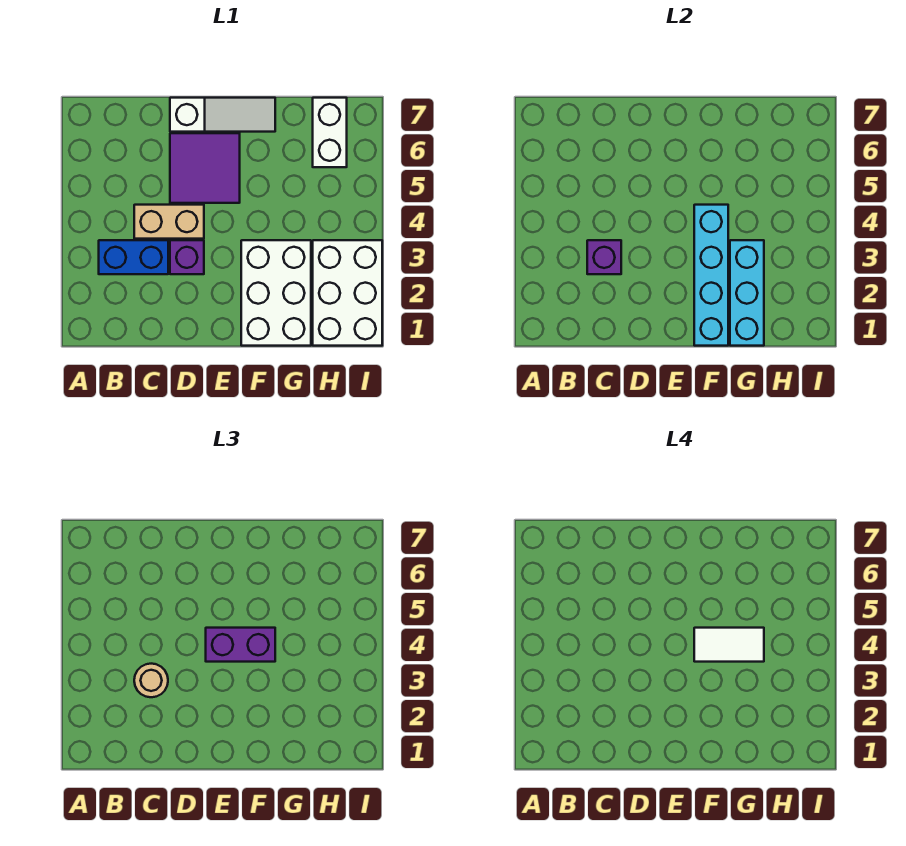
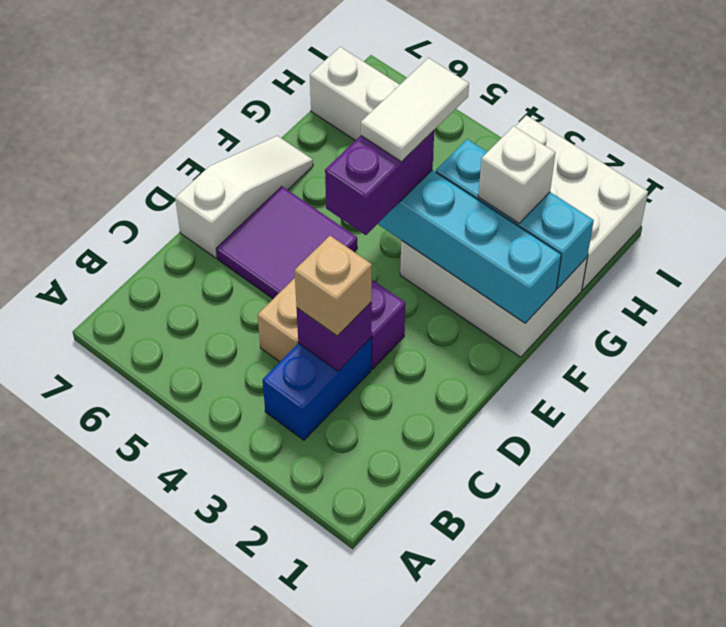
tan 1x1 round brick [134,664,168,697] -> tan 1x1 brick [295,236,372,336]
none -> white 1x1 brick [478,126,555,223]

